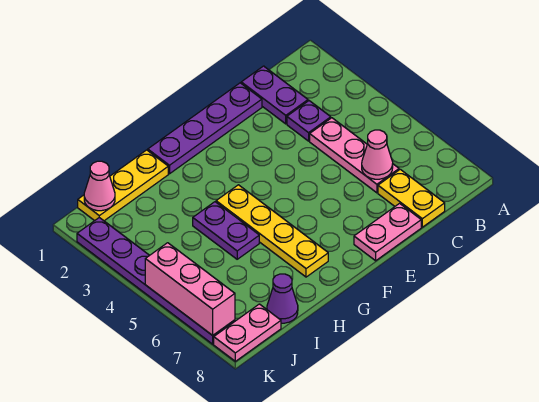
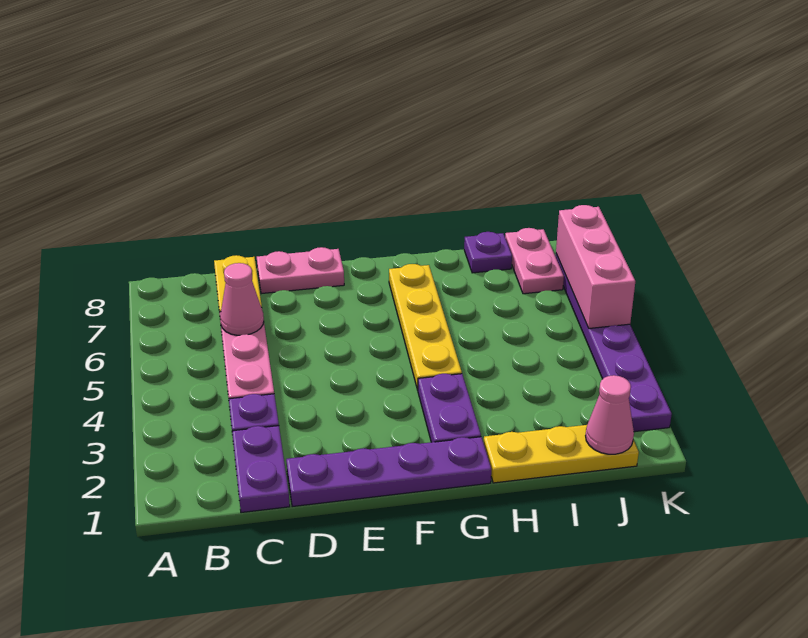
purple 1x2 plate [193,202,259,259] -> purple 1x2 plate moved to [418,374,481,442]
purple 1x1 cone [267,274,298,323] -> purple 1x1 plate [464,232,512,273]
pink 1x2 plate [214,304,281,361] -> pink 1x2 plate turned to [505,228,564,294]

